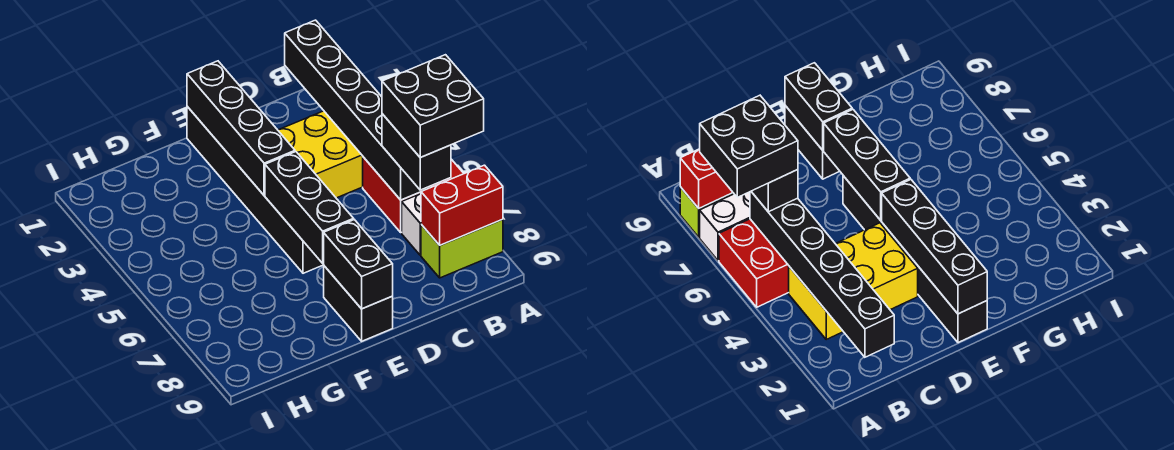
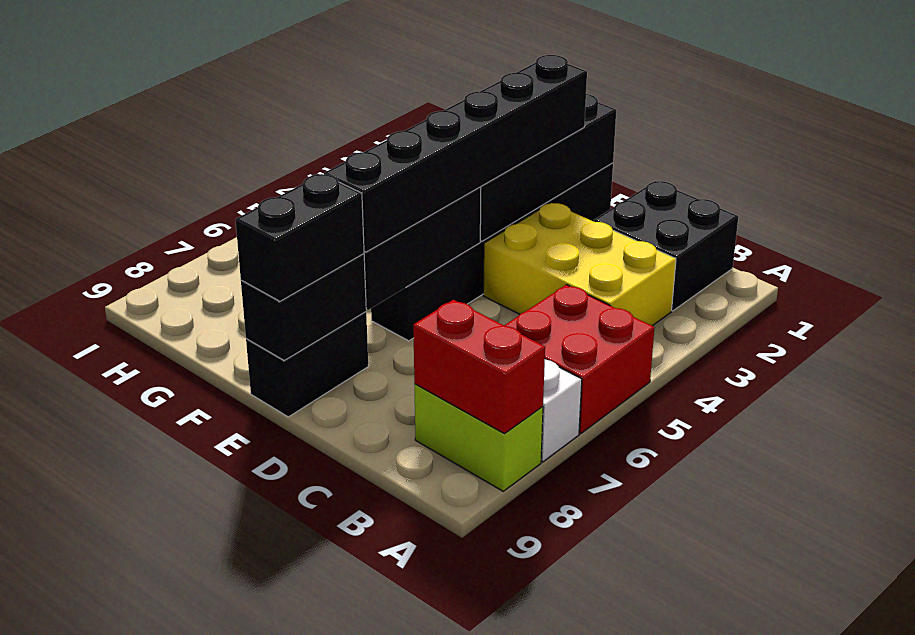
black 2x2 brick [382,55,484,157] -> black 2x2 brick moved to [594,181,738,311]
black 1x6 brick [285,20,432,200] -> black 1x6 brick moved to [324,55,587,252]
black 1x2 brick [382,114,451,190] -> black 1x2 brick moved to [235,174,364,301]

